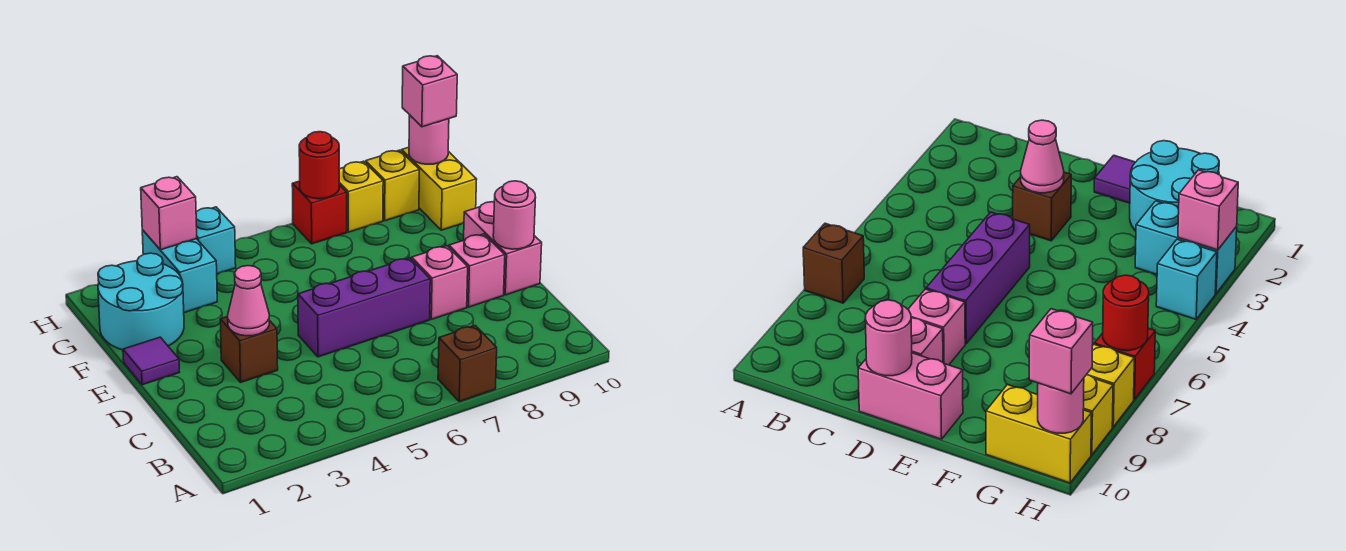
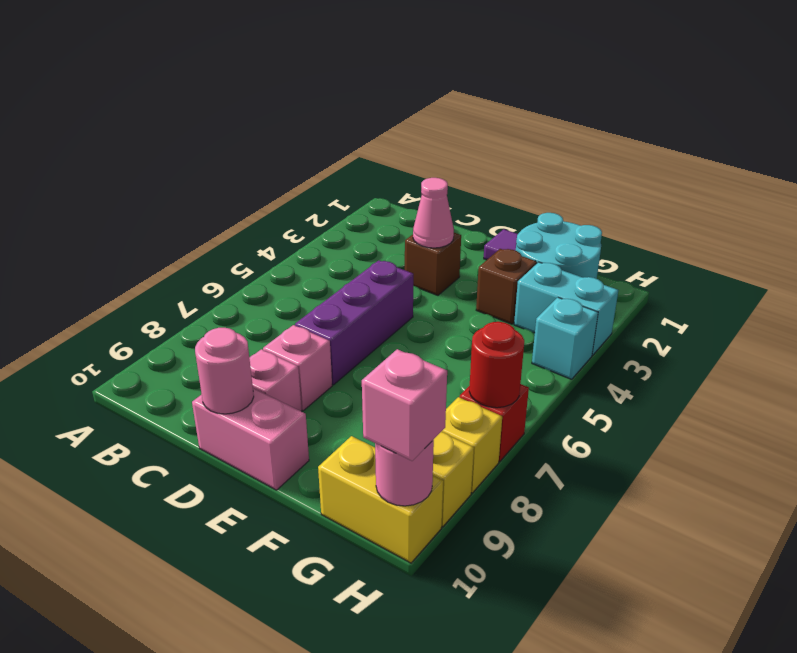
brown 1x1 brick [438,326,497,402] -> brown 1x1 brick moved to [476,249,537,324]
pink 1x1 brick [141,177,197,250] -> none

